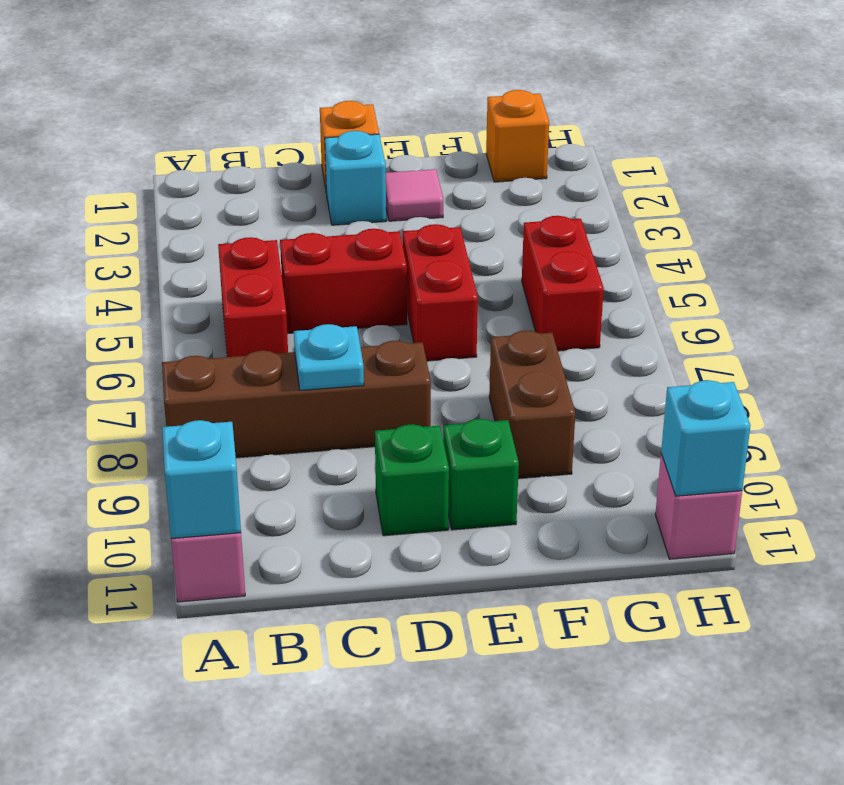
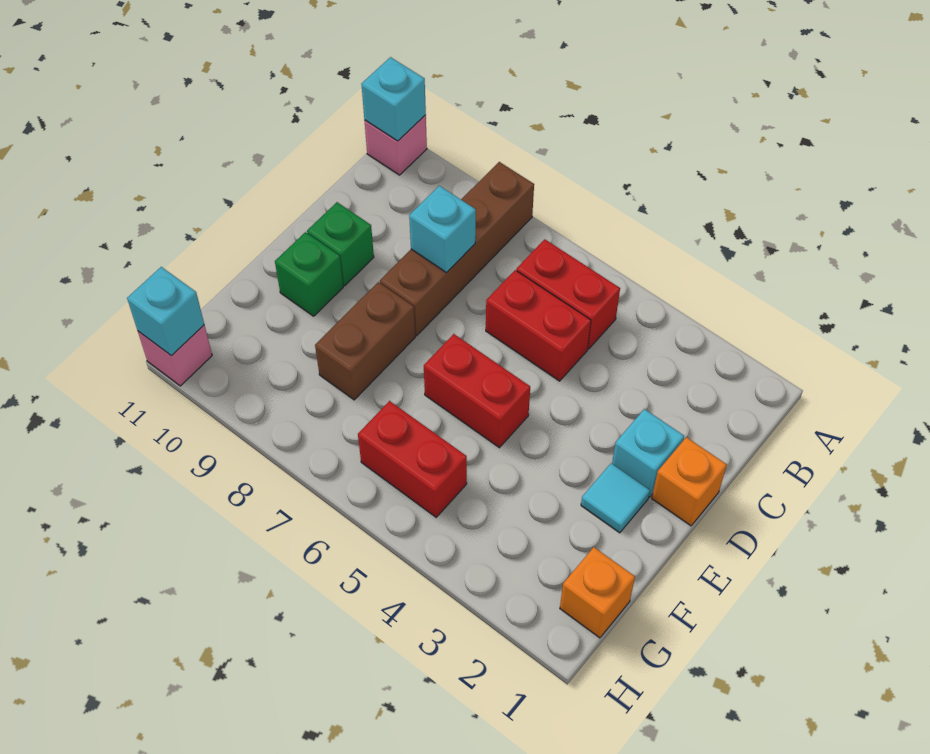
red 1x2 brick [280,229,407,334] -> red 1x2 brick turned to [486,270,591,381]
cyan 1x1 plate [294,324,364,390] -> cyan 1x1 brick [409,186,476,273]
pink 1x1 tile [386,169,443,221] -> cyan 1x1 tile [581,463,650,533]
brown 1x2 brick [489,331,575,479] -> brown 1x2 brick turned to [315,282,415,400]

